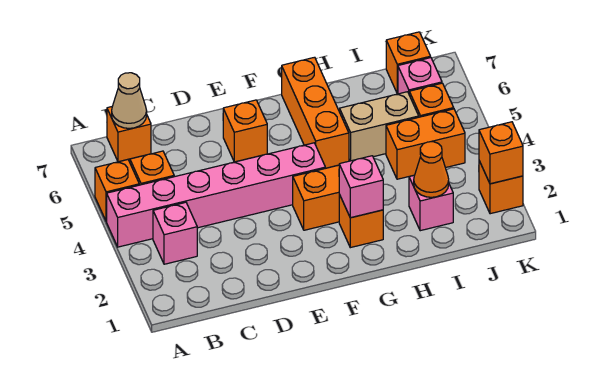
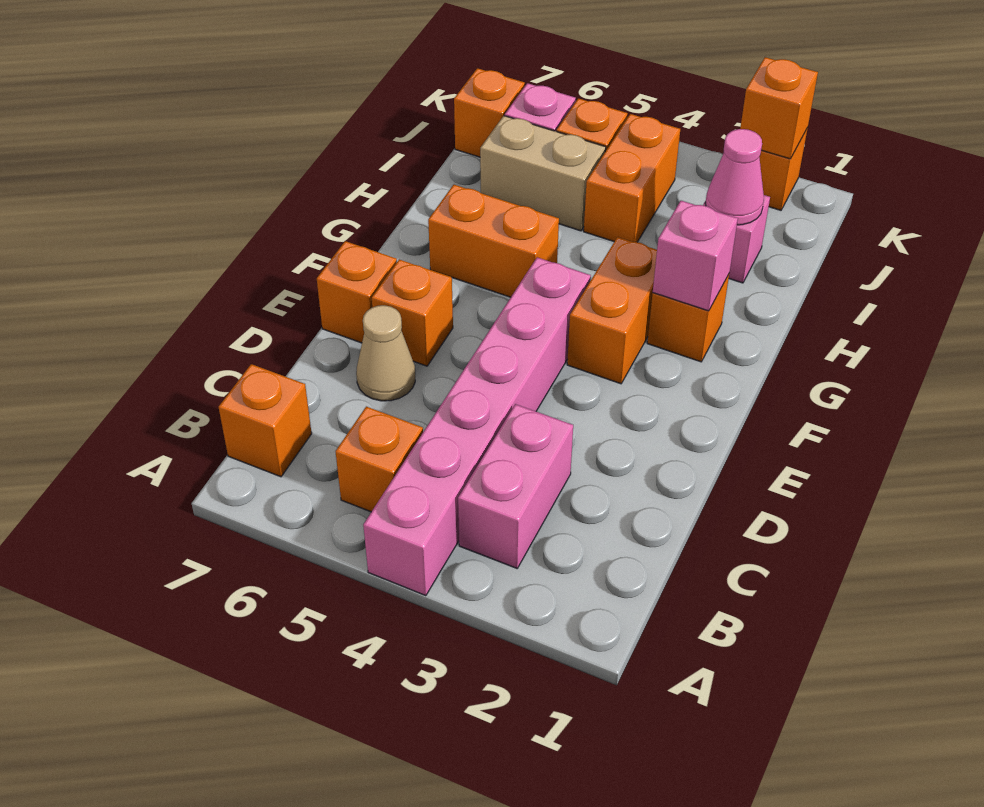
orange 1x1 brick [95,160,139,221] -> orange 1x1 brick moved to [317,241,397,343]
pink 1x1 brick [153,202,197,264] -> pink 1x2 brick [458,404,573,568]
tan 1x1 cone [112,73,147,128] -> tan 1x1 cone moved to [356,305,415,401]
orange 1x3 brick [282,57,349,168] -> orange 1x2 brick [428,185,559,297]
tan 1x2 brick [340,92,419,161] -> tan 1x2 brick turned to [480,116,606,231]
orange 1x1 cone [414,142,449,197] -> pink 1x1 cone [706,129,764,225]

